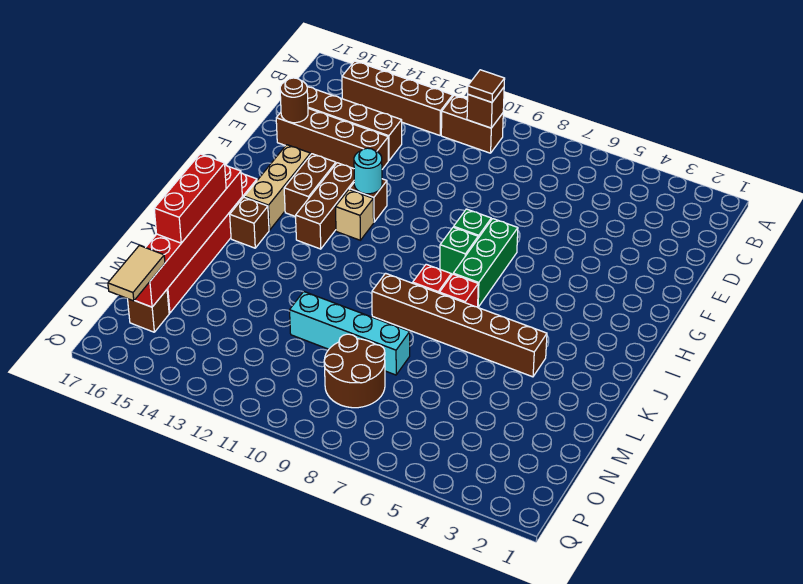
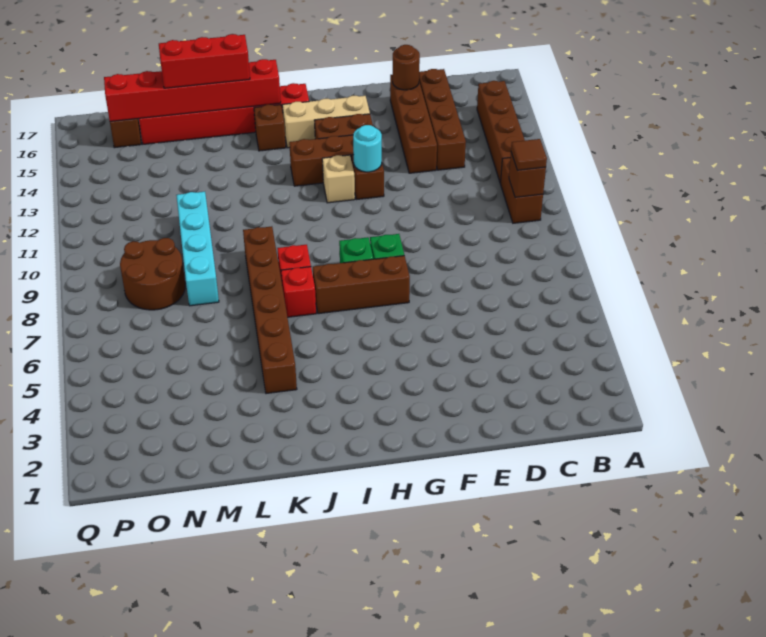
green 1x3 brick [453,219,518,307] -> brown 1x3 brick [313,256,410,314]
tan 1x2 tile [108,245,165,301] -> none

